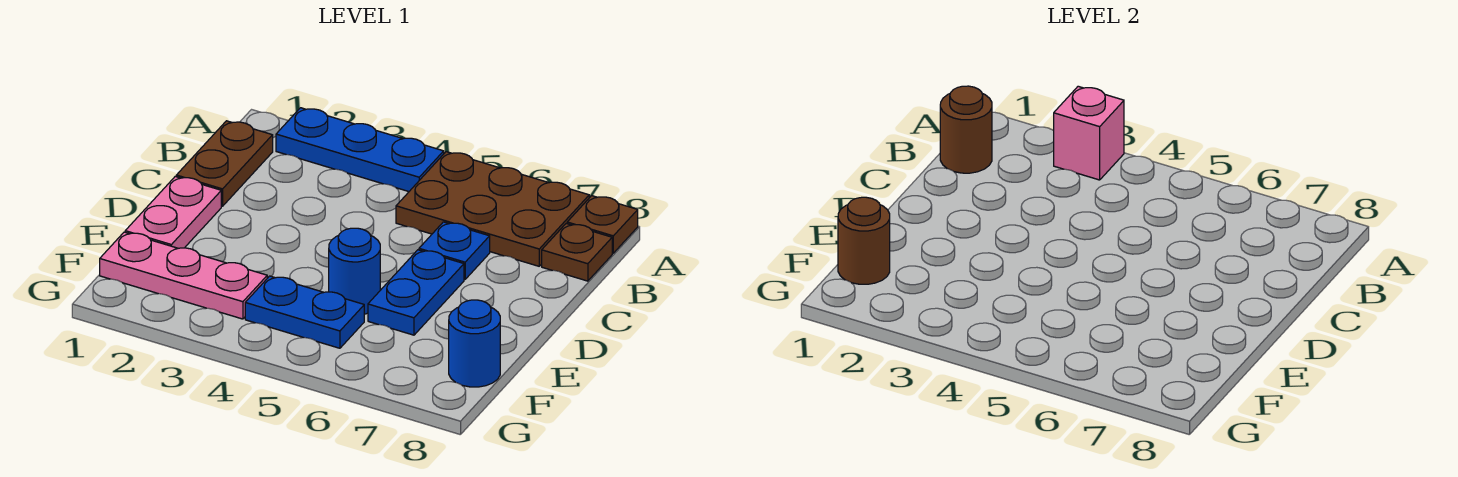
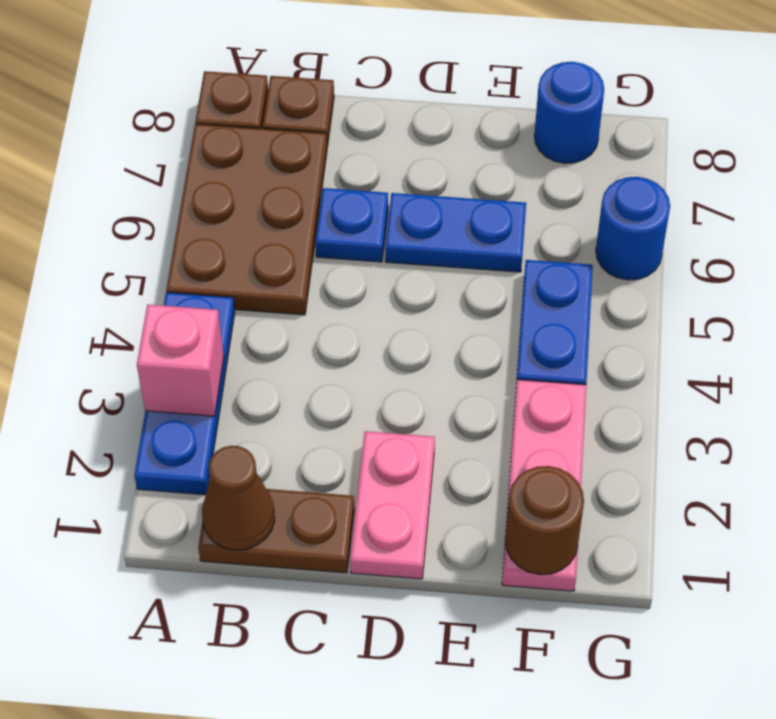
brown 1x1 round brick [940,86,992,173] -> brown 1x1 cone [202,446,275,550]
pink 1x2 plate [125,176,221,248] -> pink 1x2 plate turned to [350,431,435,579]
blue 1x1 round brick [329,228,380,314] -> blue 1x1 round brick moved to [596,177,670,280]

